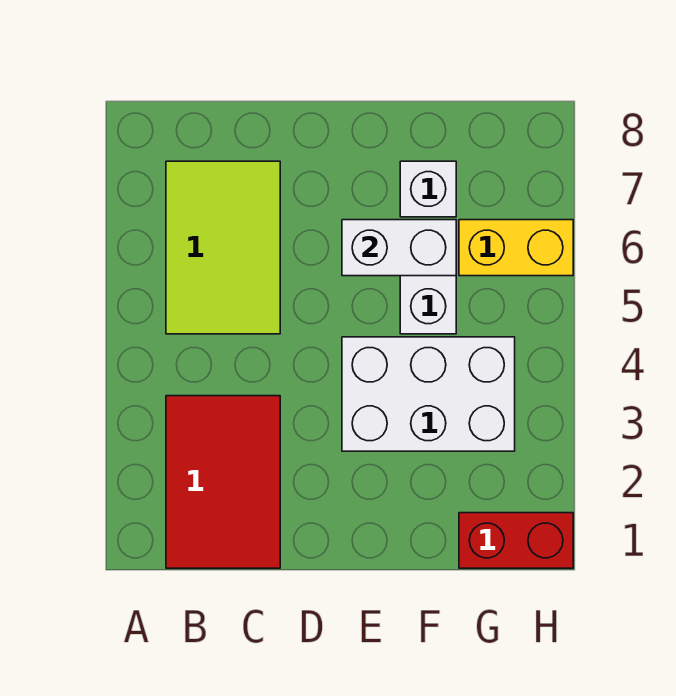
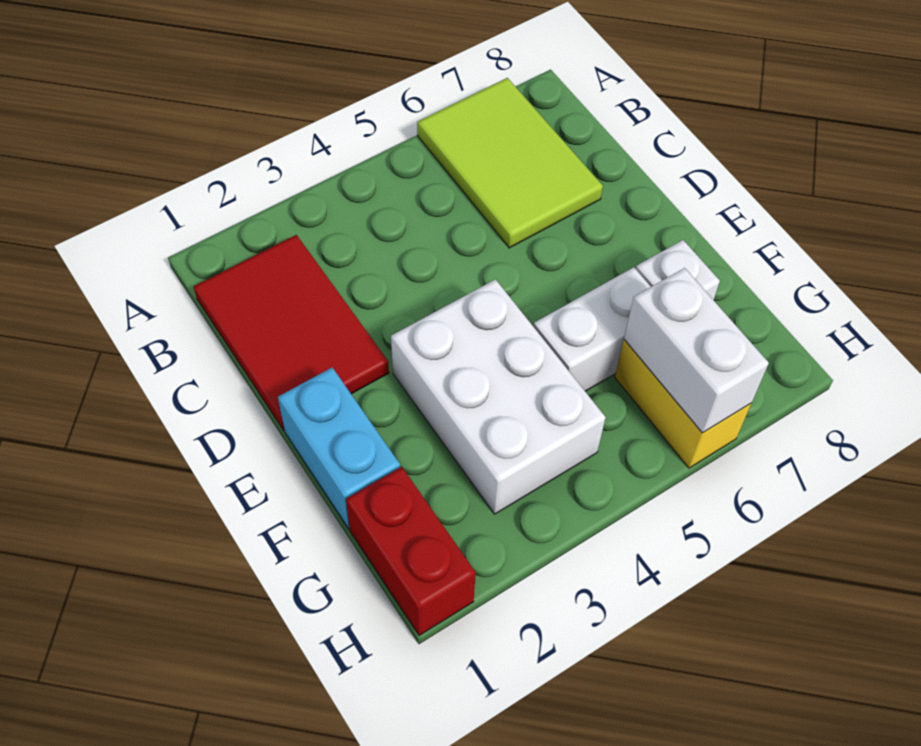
red 2x3 tile [166,396,280,568] -> red 2x3 tile turned to [193,235,389,431]
lime 2x3 tile [166,161,280,334] -> lime 2x3 tile turned to [417,78,603,248]
none -> cyan 1x2 brick [278,368,400,529]
white 1x2 brick [342,220,456,276] -> white 1x2 brick moved to [624,268,769,433]

